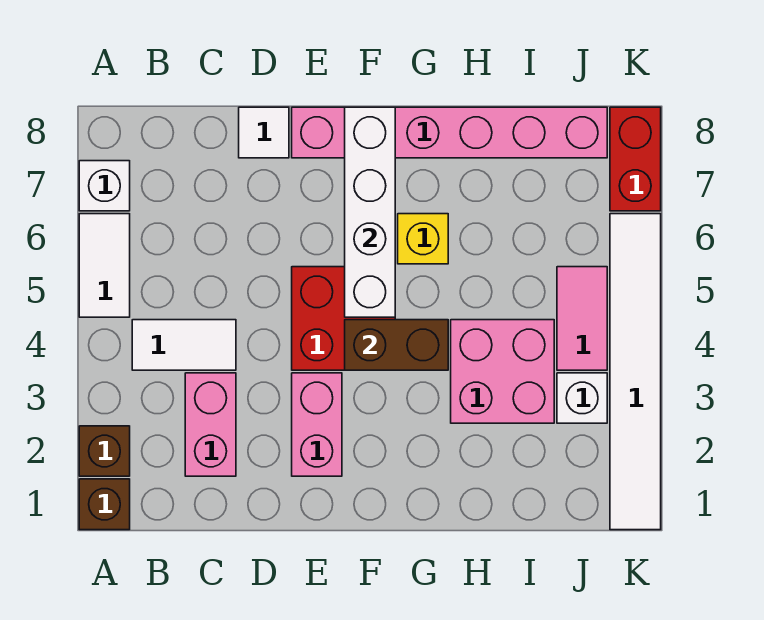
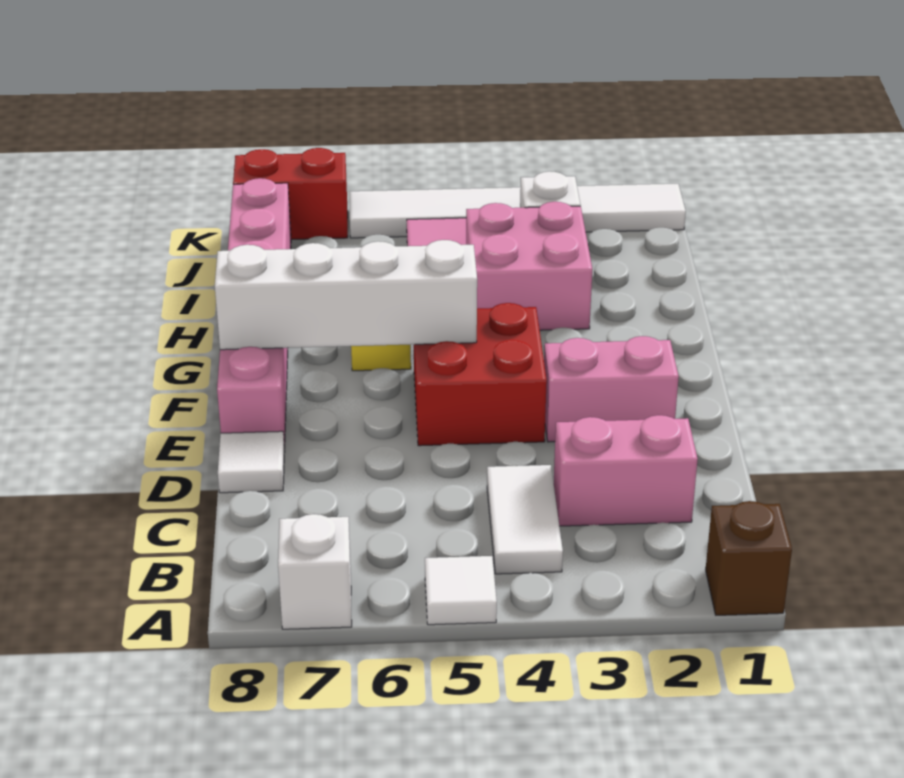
brown 1x1 brick [79,426,130,476] -> none
white 1x2 tile [79,214,130,317] -> white 1x1 tile [425,556,497,625]
brown 1x2 brick [345,320,448,370] -> none

